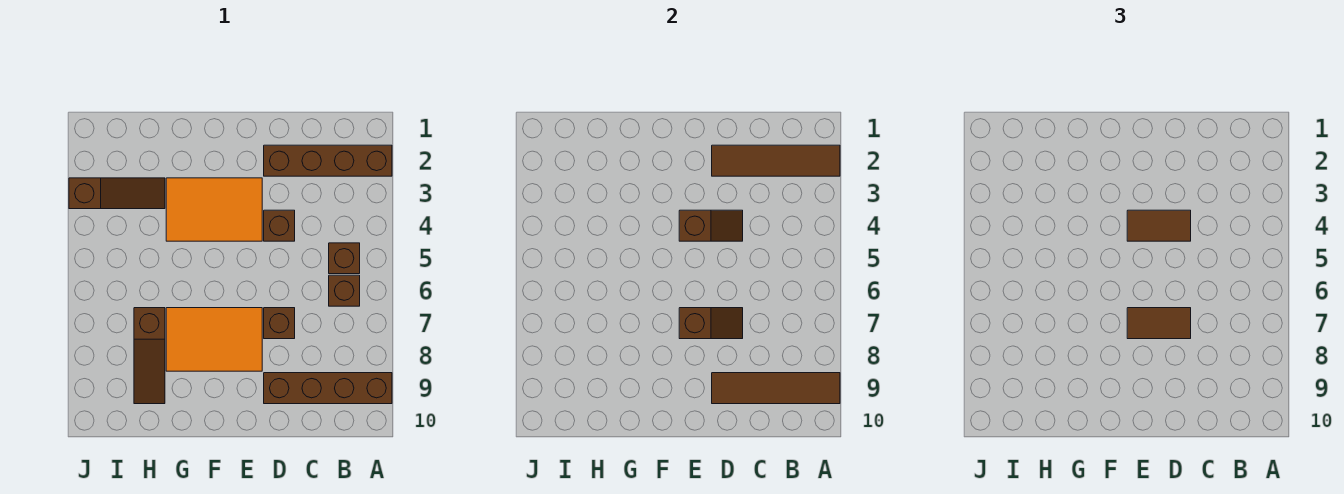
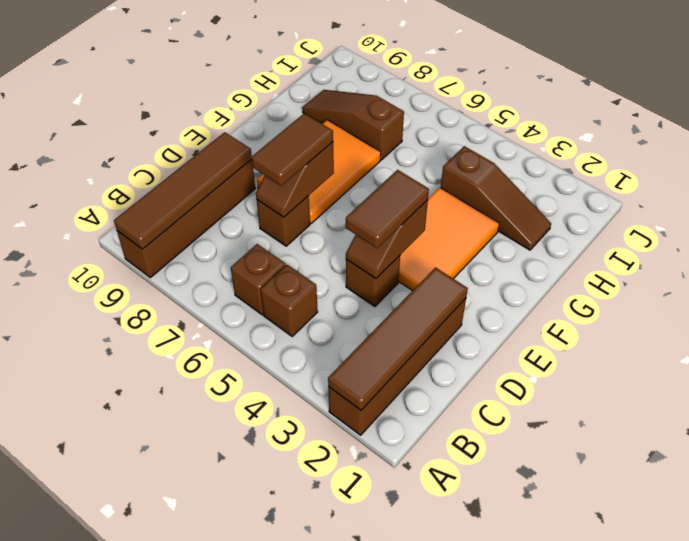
brown 1x3 slope [69,178,165,209] -> brown 1x3 slope turned to [441,146,551,250]

